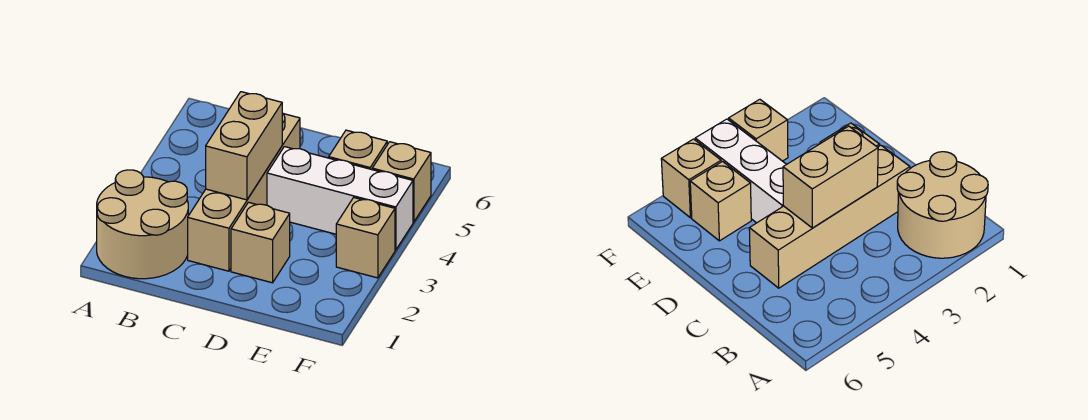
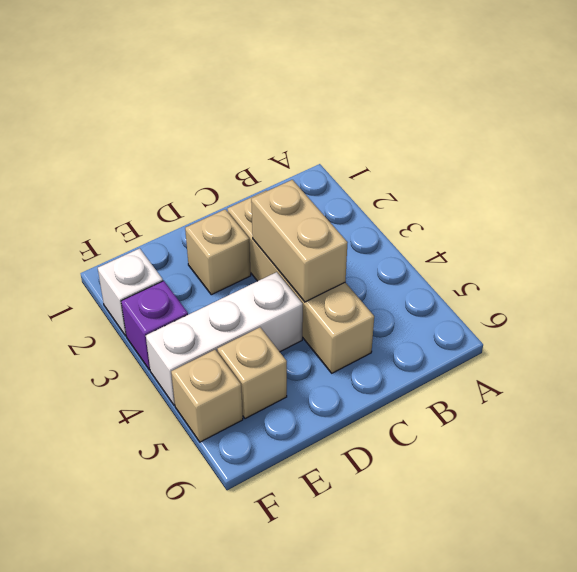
tan 2x2 round brick [97,170,188,279] -> none
none -> white 1x1 brick [98,248,163,336]
tan 1x1 brick [336,198,395,278] -> purple 1x1 brick [121,281,188,370]

